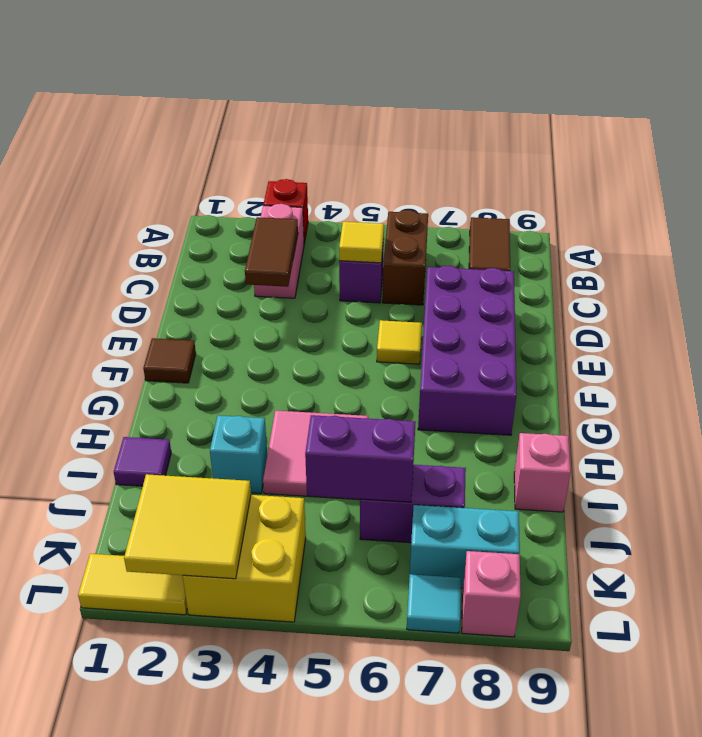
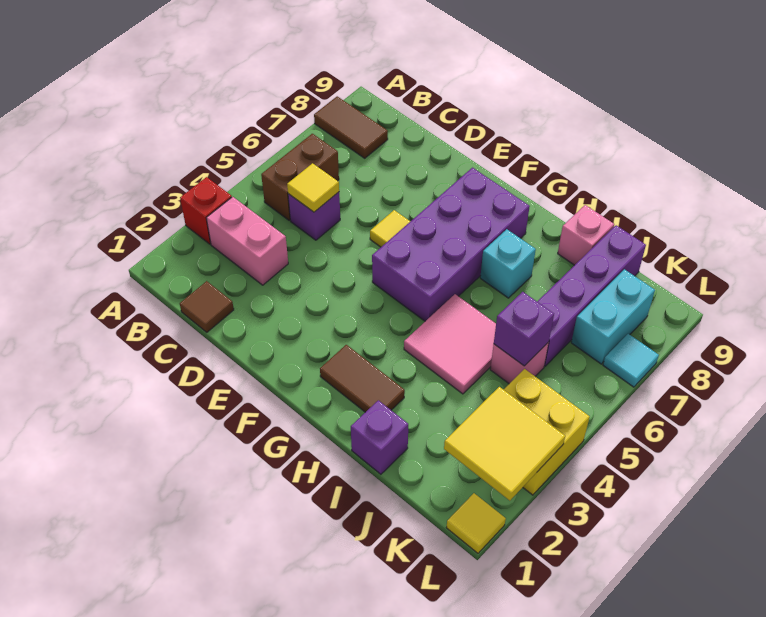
brown 1x2 brick [382,210,428,305] -> brown 1x2 brick turned to [261,134,339,220]
brown 1x2 tile [245,217,298,287] -> brown 1x2 tile moved to [320,345,405,412]
purple 2x4 brick [418,266,517,435] -> purple 2x4 brick turned to [372,168,530,321]
brown 1x1 tile [143,338,196,383] -> brown 1x1 tile moved to [180,281,234,332]
purple 1x1 tile [114,437,171,486] -> purple 1x1 brick [351,400,408,474]
cyan 1x1 brick [210,415,267,494] -> cyan 1x1 brick moved to [480,229,536,298]
purple 1x2 brick [305,415,416,502] -> purple 1x1 brick [494,292,554,366]
purple 1x2 brick [360,465,466,543] -> purple 1x4 brick [537,225,646,366]
yellow 1x2 tile [78,554,187,615] -> yellow 1x1 tile [446,493,506,553]
pink 1x1 brick [462,551,521,637] -> pink 1x1 brick moved to [490,342,549,384]

